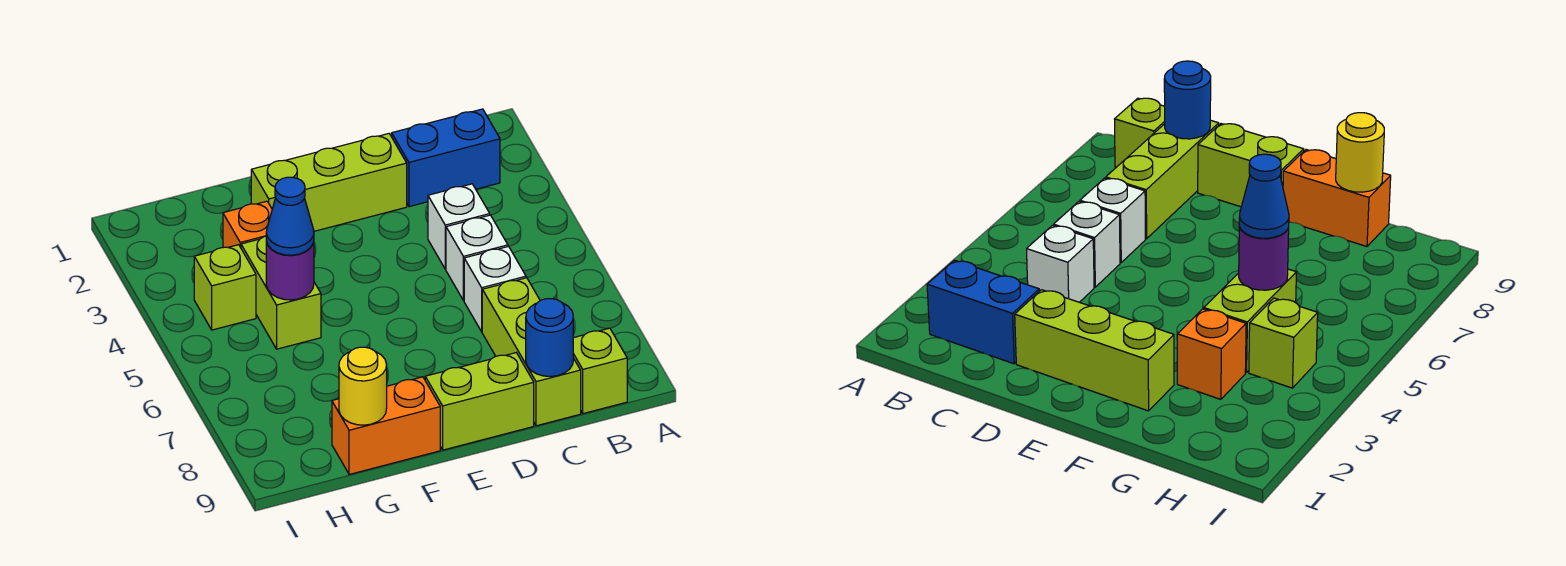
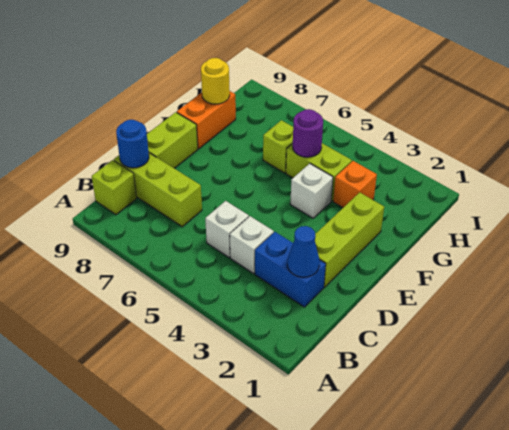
blue 1x2 brick [392,109,500,207] -> blue 1x2 brick turned to [255,232,326,307]
white 1x1 brick [464,246,526,332] -> white 1x1 brick moved to [290,164,333,218]
blue 1x1 cone [266,177,314,255] -> blue 1x1 cone moved to [287,226,320,277]
lime 1x1 brick [194,245,256,330] -> lime 1x1 brick moved to [263,120,293,173]

